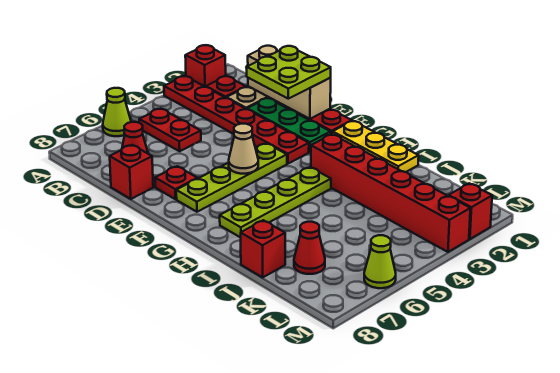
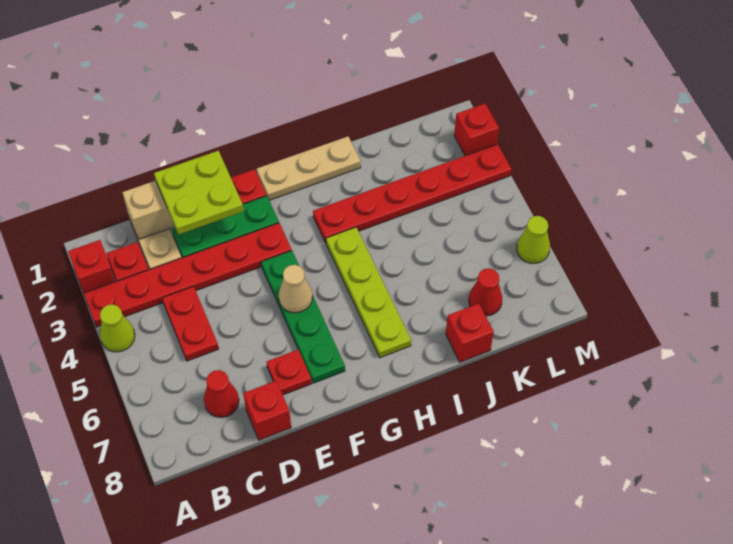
lime 1x1 cone [103,88,131,136] -> lime 1x1 cone moved to [100,304,135,352]
red 1x2 plate [139,108,201,151] -> red 1x2 plate turned to [162,286,219,361]
lime 1x4 plate [176,143,287,212] -> green 1x4 plate [261,251,345,383]
yellow 1x3 plate [333,121,419,172] -> tan 1x3 plate [257,136,361,200]
red 1x6 brick [311,134,470,252] -> red 1x6 plate [313,144,511,243]

